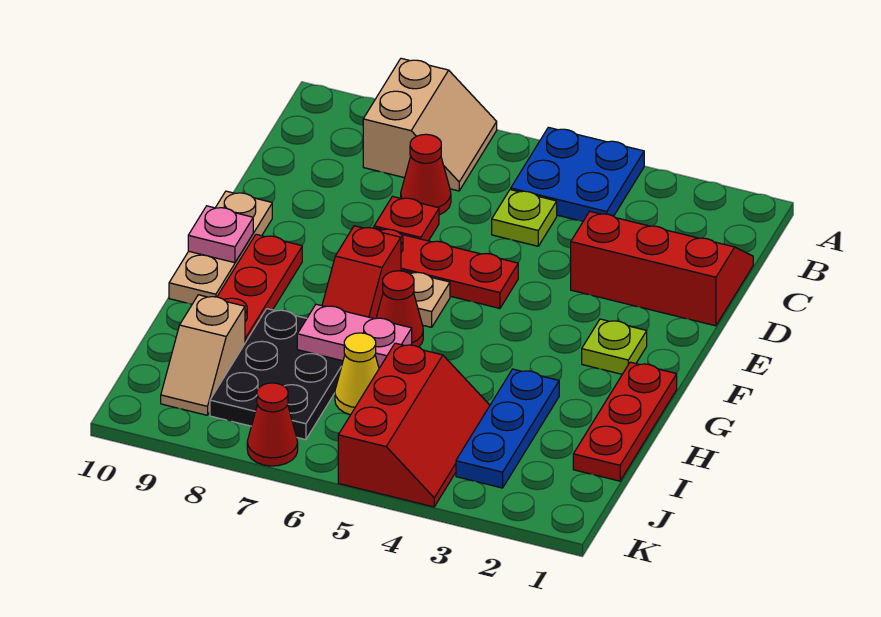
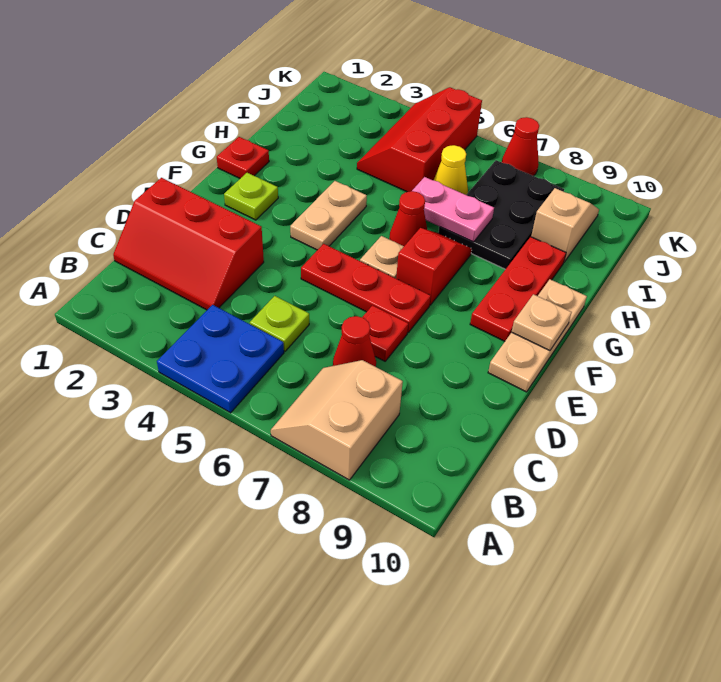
none -> tan 1x2 plate [290,181,367,250]
pink 1x1 plate [188,206,253,263] -> tan 1x1 plate [512,294,572,351]
red 1x3 plate [573,362,677,481] -> red 1x1 plate [217,137,269,178]
blue 1x3 plate [456,369,559,488] -> none

